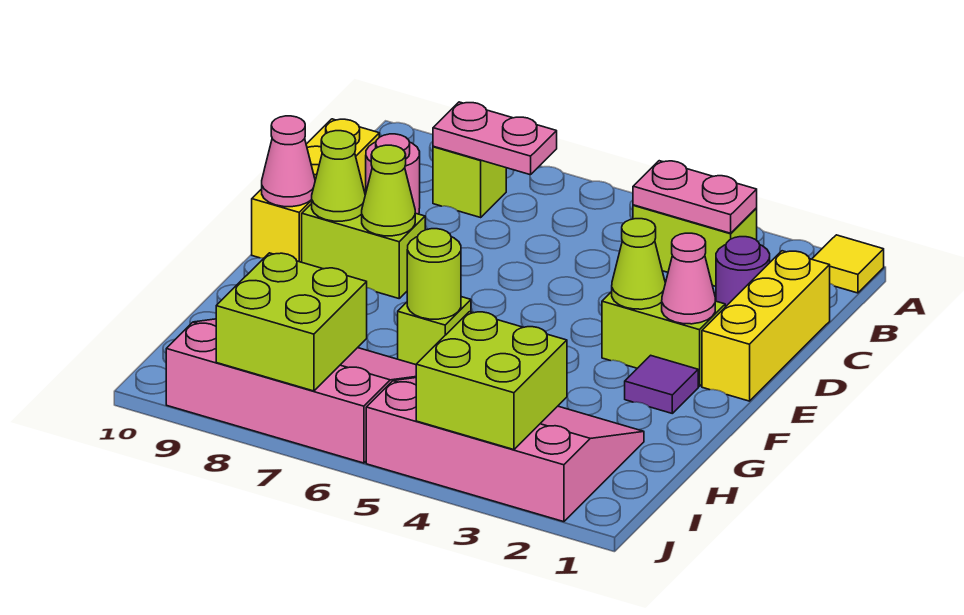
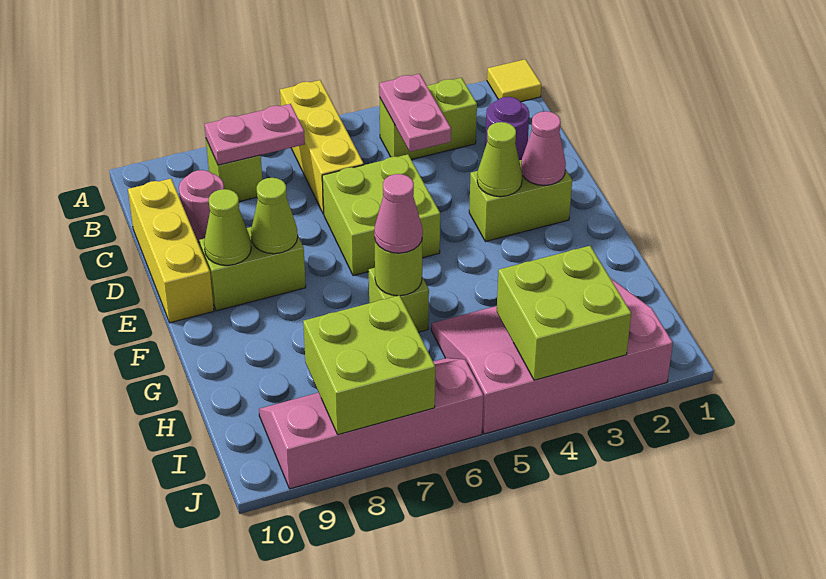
pink 1x2 plate [633,161,757,233] -> pink 1x2 plate turned to [379,74,451,152]
yellow 1x3 brick [702,251,830,401] -> yellow 1x3 brick moved to [280,80,364,214]
none -> lime 2x2 brick [322,154,440,276]
pink 1x1 cone [262,116,315,207] -> pink 1x1 cone moved to [374,174,423,253]
purple 1x1 tile [625,355,698,413] -> none
pink 3x4 slope [166,319,416,463] -> pink 2x4 slope [259,358,483,489]

